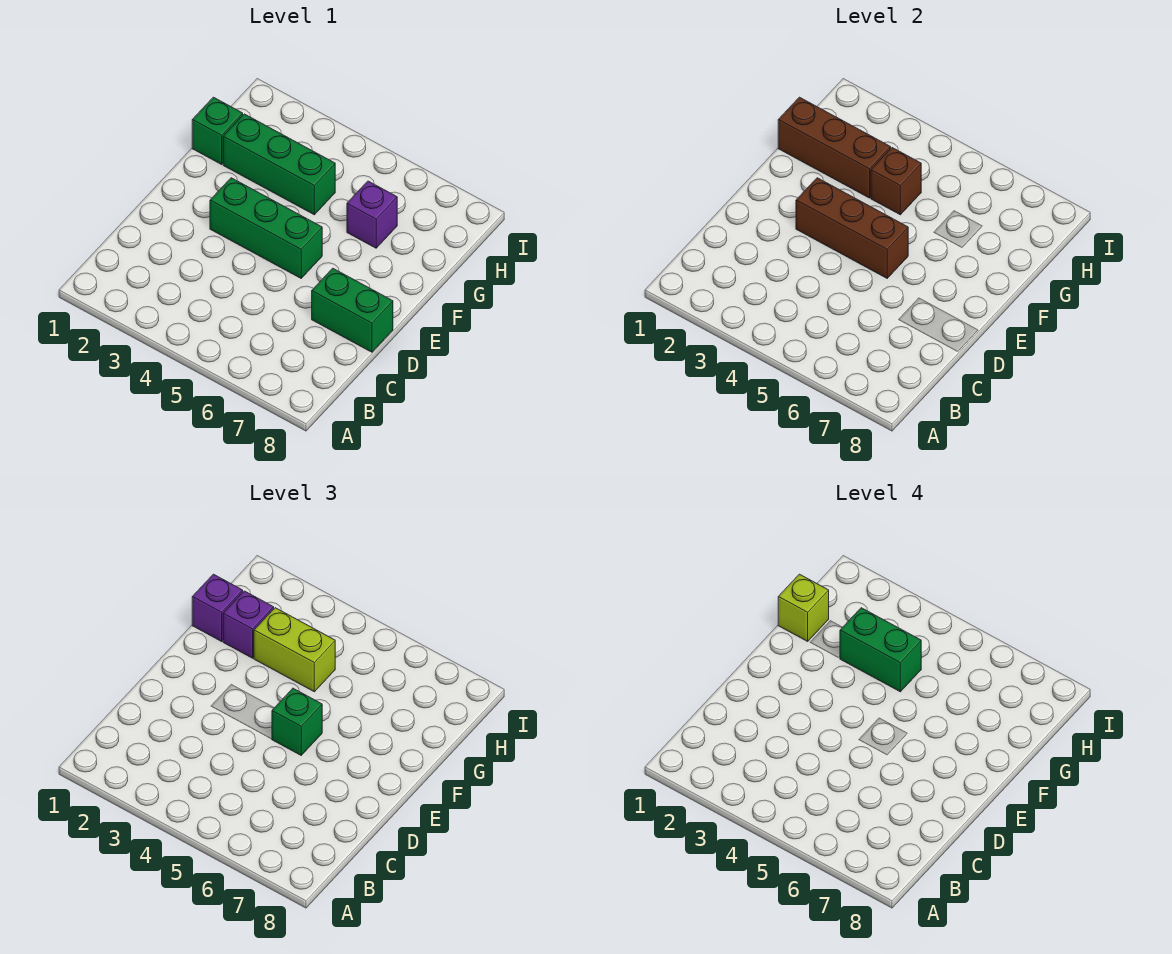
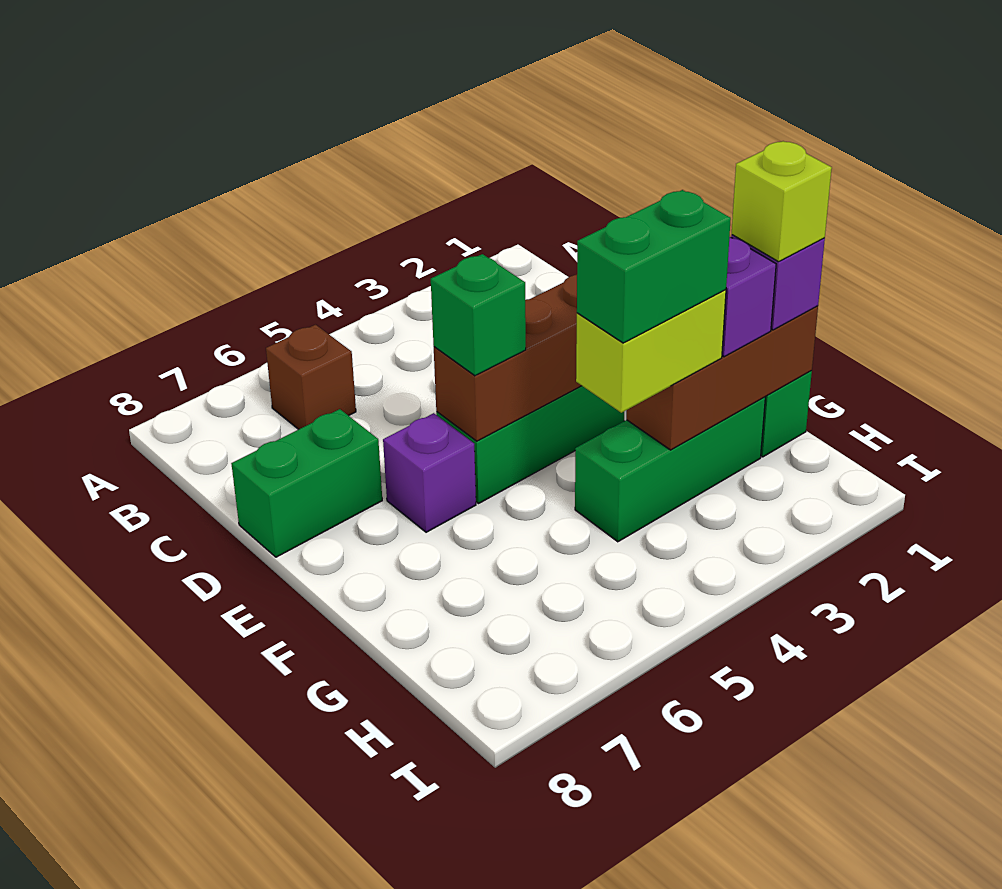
brown 1x1 brick [871,148,921,215] -> brown 1x1 brick moved to [266,325,356,429]
purple 1x1 brick [347,181,397,248] -> purple 1x1 brick moved to [383,413,476,532]

